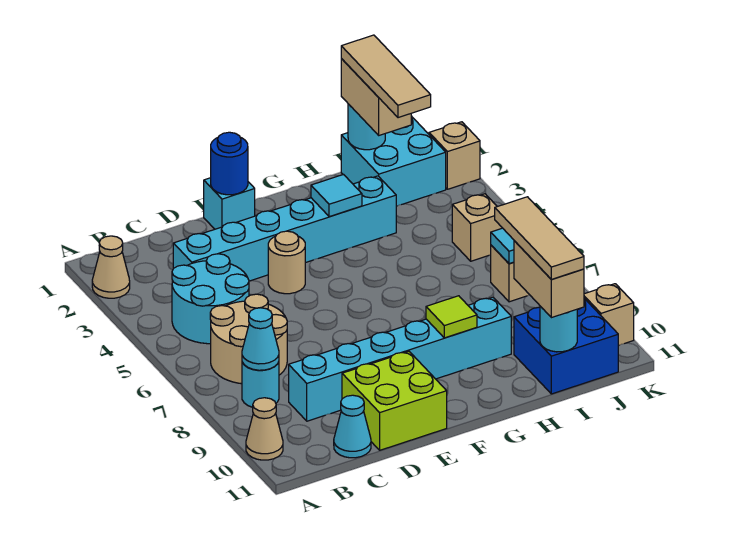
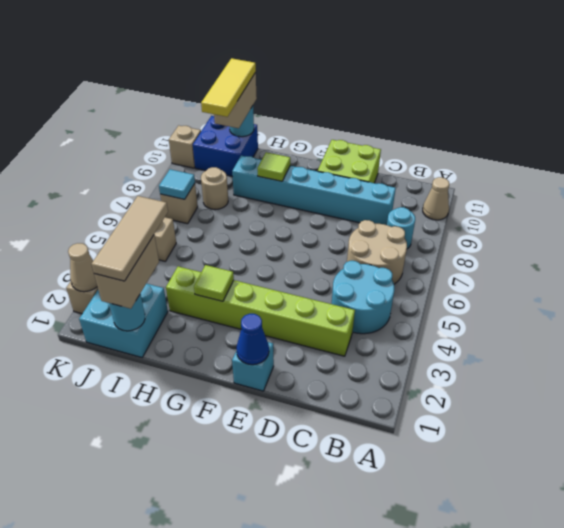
tan 1x1 cone [92,236,130,298] -> tan 1x1 cone moved to [68,243,97,292]
cyan 1x1 cone [242,308,279,370] -> none
cyan 1x6 brick [173,176,396,281] -> lime 1x6 brick [166,266,355,356]
cyan 1x1 cone [334,395,371,458] -> none
blue 1x1 round brick [211,132,248,195] -> blue 1x1 cone [236,314,269,365]
tan 1x1 round brick [268,231,305,294] -> tan 1x1 round brick moved to [201,167,228,210]
cyan 1x1 tile [311,175,362,217] -> lime 1x1 tile [194,265,234,301]
tan 1x3 tile [495,197,584,279] -> yellow 1x3 tile [201,58,256,117]

